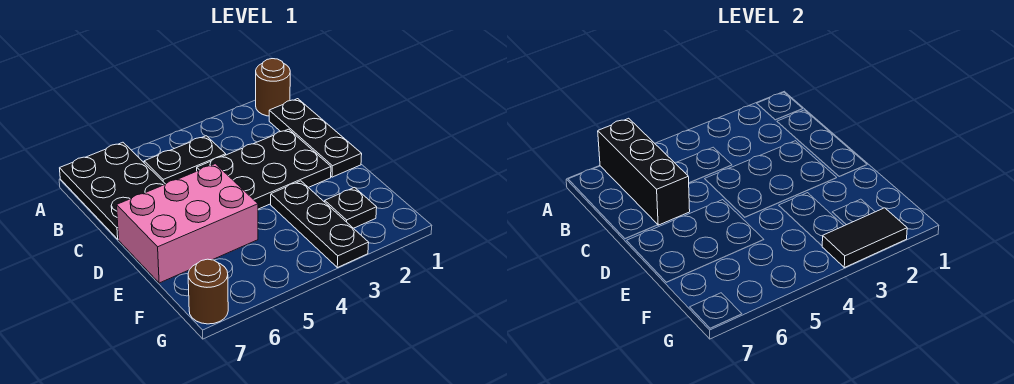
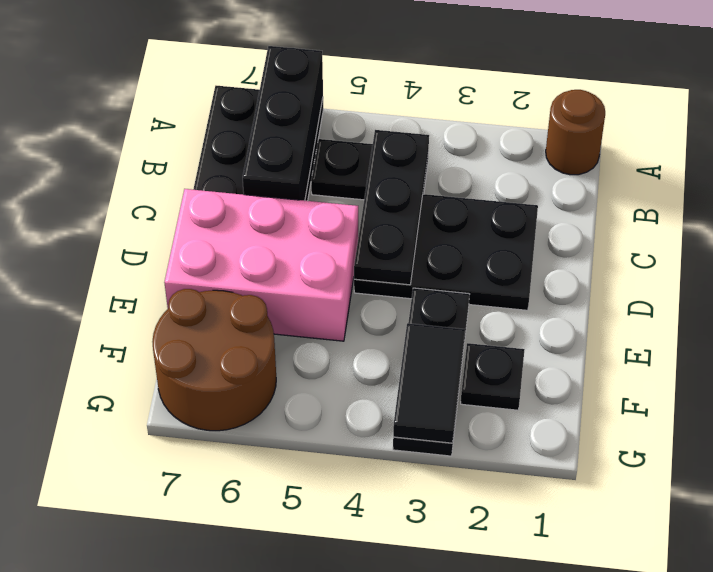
black 1x3 plate [269,99,362,177] -> black 1x3 plate moved to [354,130,429,285]
black 1x2 tile [822,208,907,268] -> black 1x2 tile turned to [393,323,465,443]
brown 1x1 round brick [188,259,228,324] -> brown 2x2 round brick [152,289,276,431]

